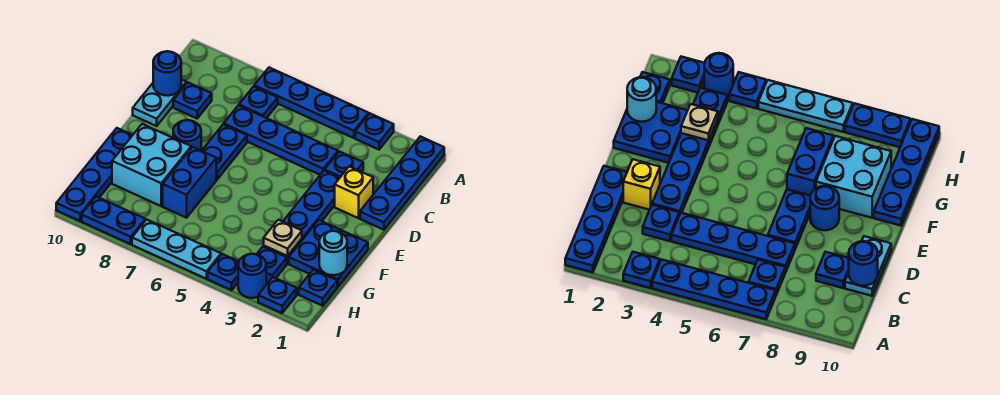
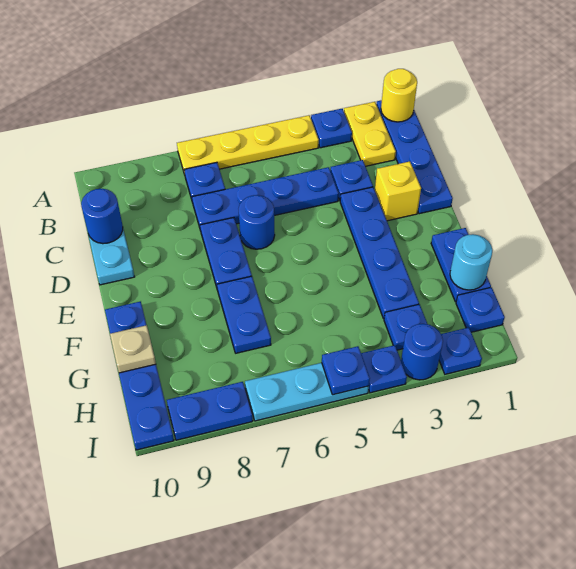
none -> yellow 1x1 round brick [381,69,417,122]
none -> yellow 1x2 plate [344,102,396,166]
blue 1x4 plate [254,68,369,138] -> yellow 1x4 plate [177,115,319,175]
blue 1x1 plate [173,83,212,118] -> blue 1x1 plate moved to [322,346,370,395]
blue 1x1 round brick [173,120,201,150] -> blue 1x1 round brick moved to [239,195,275,249]
blue 2x2 plate [289,220,368,287] -> blue 1x2 plate [431,228,491,302]
blue 1x2 brick [163,147,216,218] -> blue 1x2 plate [217,276,271,353]
cyan 2x2 brick [112,124,191,206] -> none
tan 1x1 plate [264,220,302,256] -> tan 1x1 plate moved to [110,325,156,373]

